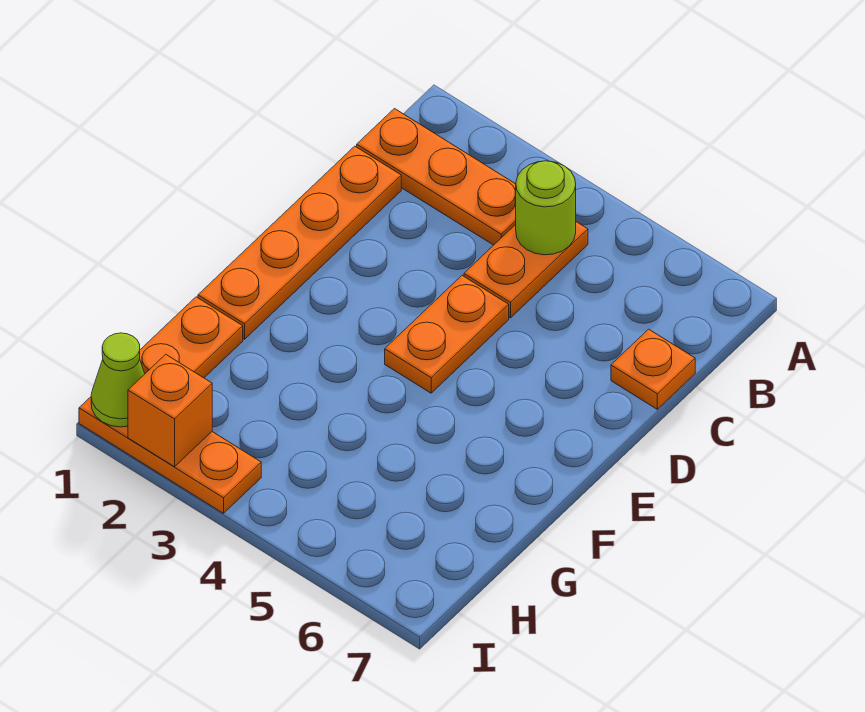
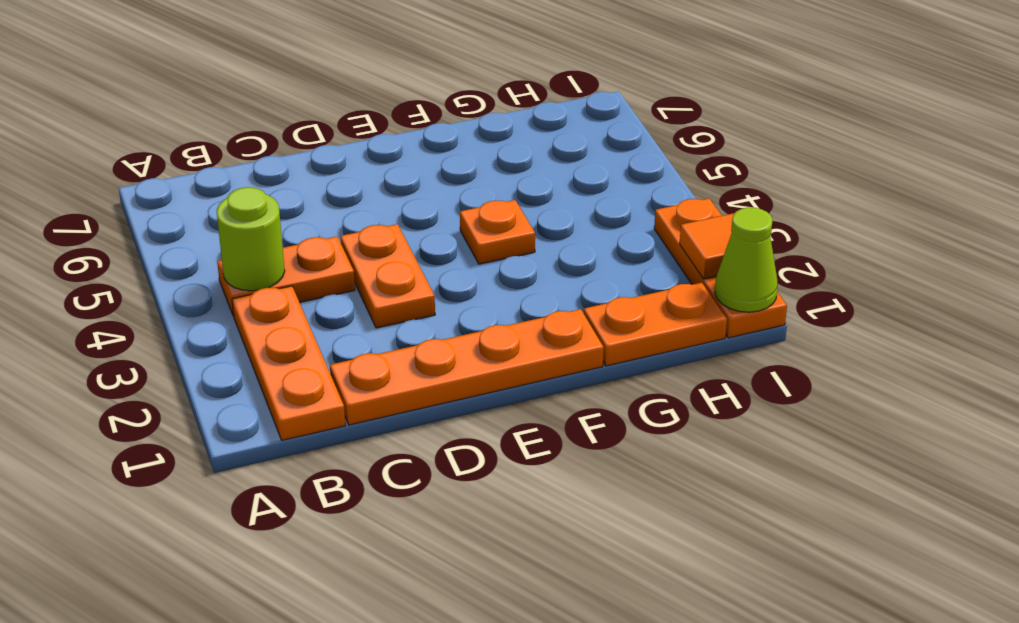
orange 1x1 plate [611,329,695,409] -> orange 1x1 plate moved to [460,200,535,264]
orange 1x2 plate [385,276,509,393] -> orange 1x2 plate turned to [340,224,435,328]
orange 1x1 brick [128,354,212,467] -> orange 1x1 tile [680,213,734,279]

